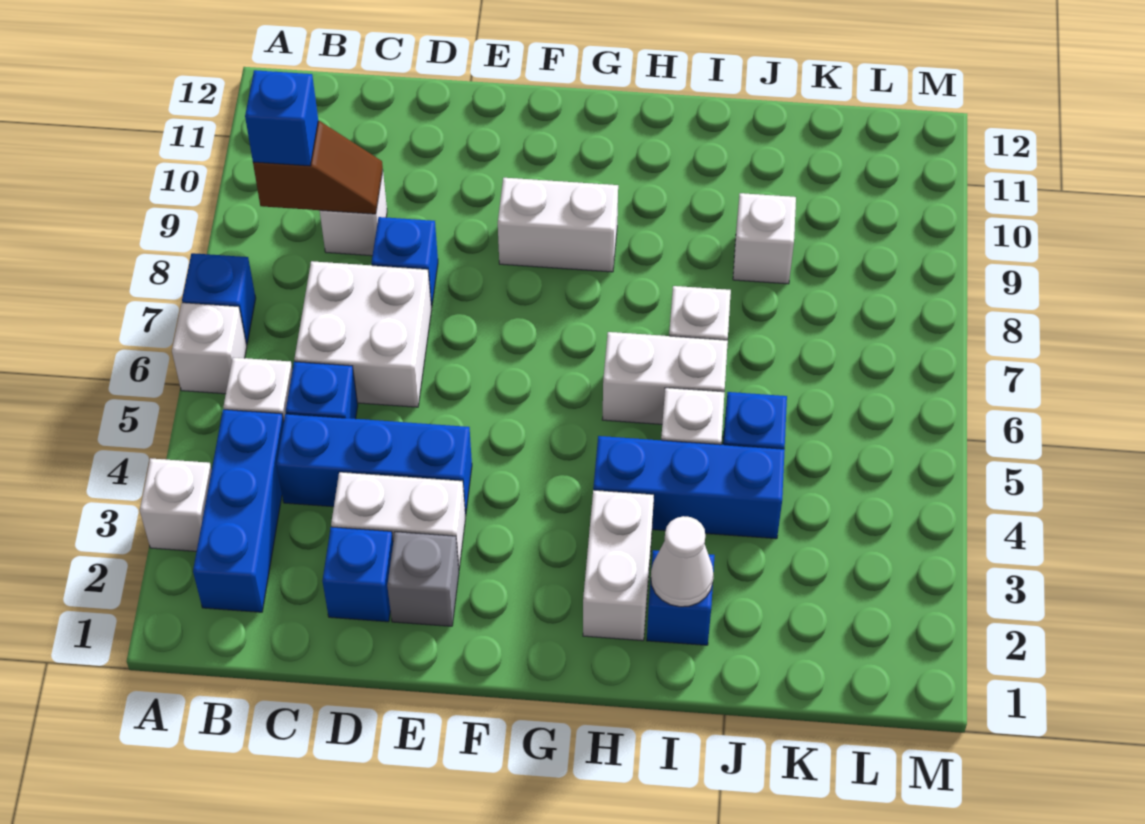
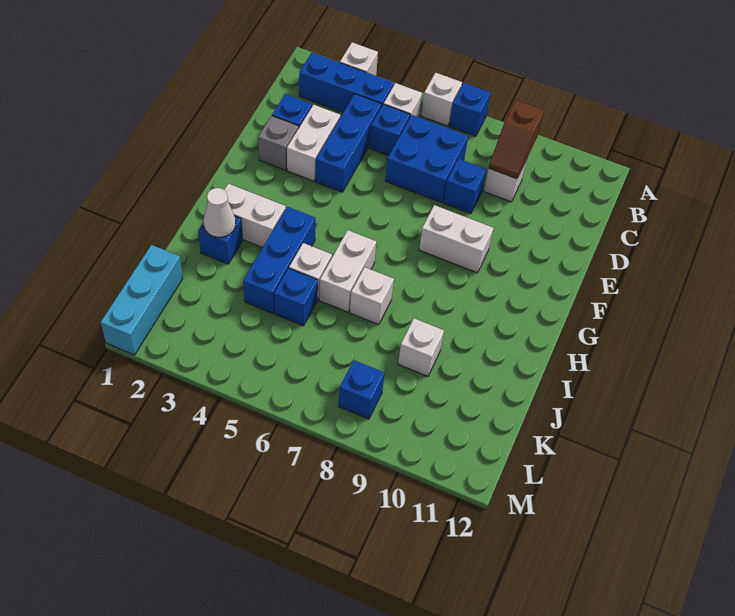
blue 1x1 brick [245,70,318,166] -> blue 1x1 brick moved to [339,360,385,419]
white 2x2 brick [294,261,432,407] -> blue 2x2 brick [385,115,468,203]
white 1x2 brick [498,178,618,272] -> white 1x2 brick turned to [419,205,493,273]
none -> cyan 1x3 brick [101,245,183,355]

